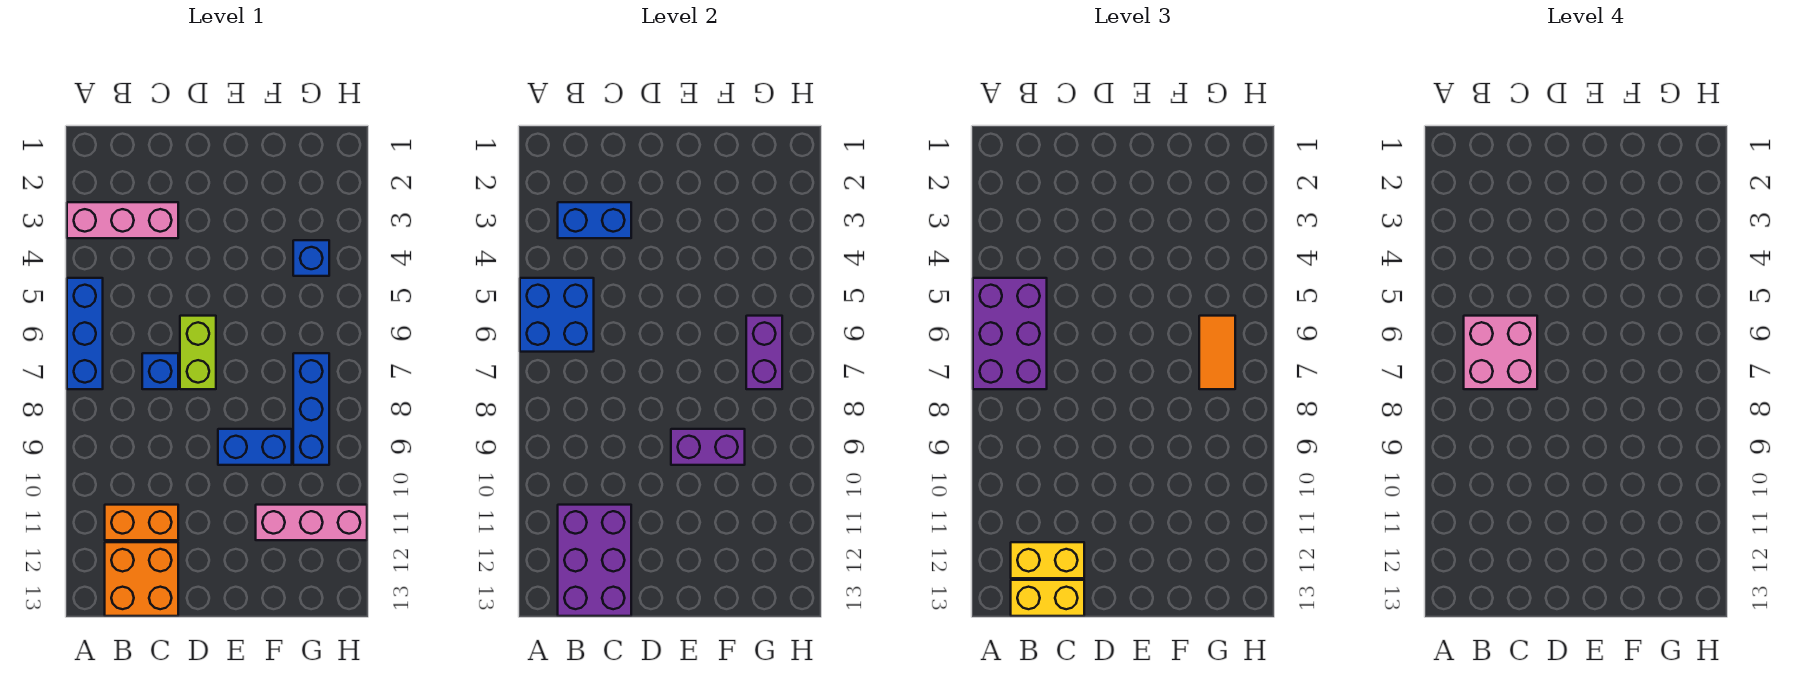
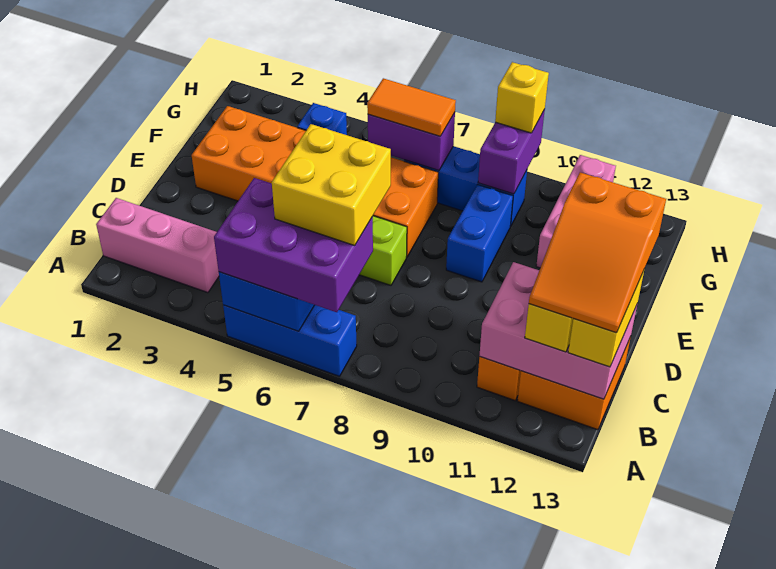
pink 1x3 brick [67,202,178,238] -> pink 1x3 brick turned to [96,198,219,293]
blue 1x2 brick [558,202,631,238] -> none
pink 2x2 brick [1464,316,1537,389] -> yellow 2x2 brick [272,124,391,245]
purple 2x3 brick [558,505,631,616] -> pink 2x3 brick [479,262,637,399]
none -> orange 2x3 slope [529,172,666,333]
blue 1x1 brick [142,353,178,389] -> none
none -> orange 2x6 brick [192,106,438,257]
purple 1x2 brick [671,429,745,465] -> purple 1x2 brick moved to [478,110,545,194]
none -> yellow 1x1 brick [495,62,549,133]

